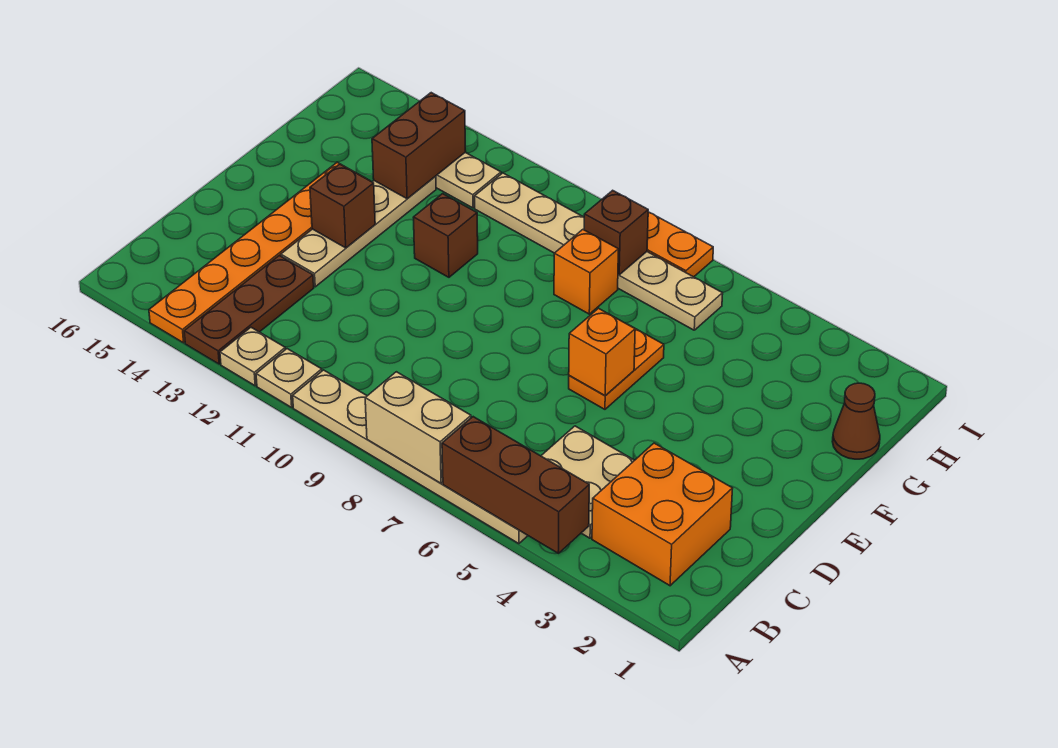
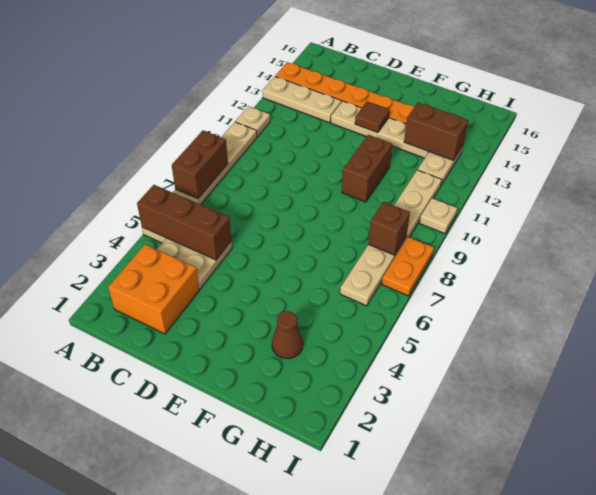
brown 1x3 brick [442,417,589,553] -> brown 1x3 brick turned to [137,185,232,260]
tan 1x2 brick [365,372,471,483] -> brown 1x2 brick [172,130,228,198]
tan 1x1 plate [220,327,285,386] -> tan 1x1 plate moved to [420,198,457,234]
brown 1x3 plate [184,255,314,364] -> tan 1x3 plate [262,77,342,123]
orange 1x2 plate [569,326,664,409] -> none
orange 1x1 brick [569,308,635,396] -> none
brown 1x1 brick [310,164,375,248] -> brown 1x1 tile [355,102,390,133]
brown 1x1 brick [413,194,478,277] -> brown 1x2 brick [342,135,392,202]
brown 1x1 cone [832,383,880,459] -> brown 1x1 cone moved to [272,311,303,359]
orange 1x1 brick [554,230,618,314] -> none

